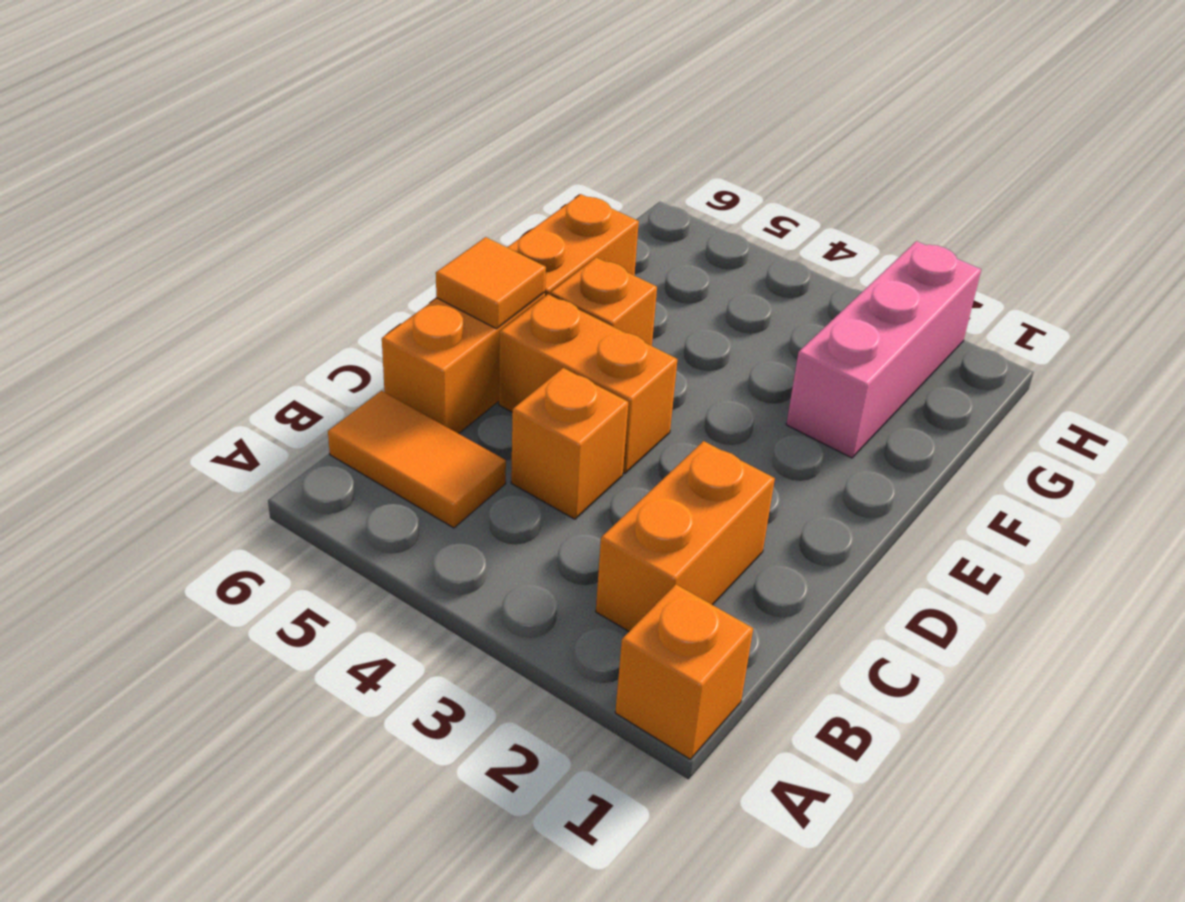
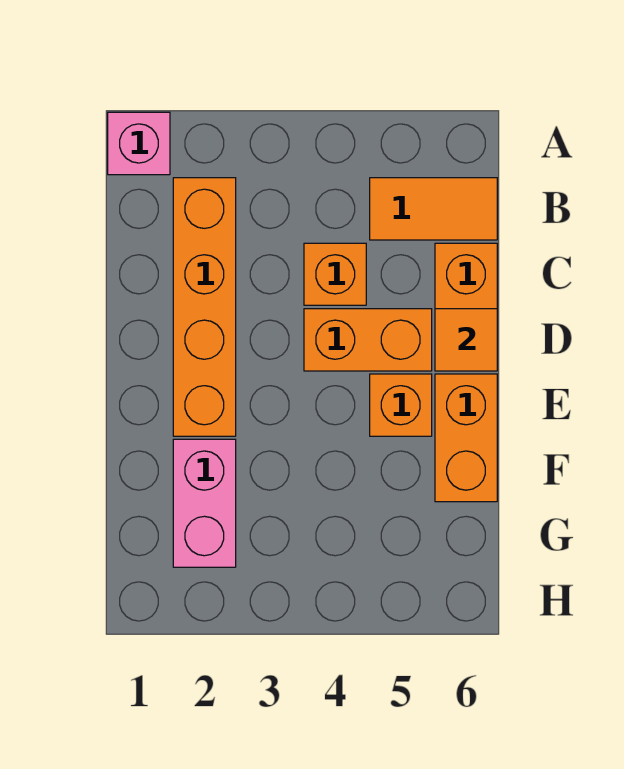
orange 1x1 brick [615,584,753,759] -> pink 1x1 brick [108,112,170,175]
orange 1x2 brick [596,441,775,631] -> orange 1x4 brick [173,178,236,436]
pink 1x3 brick [786,241,981,458] -> pink 1x2 brick [173,439,236,567]

